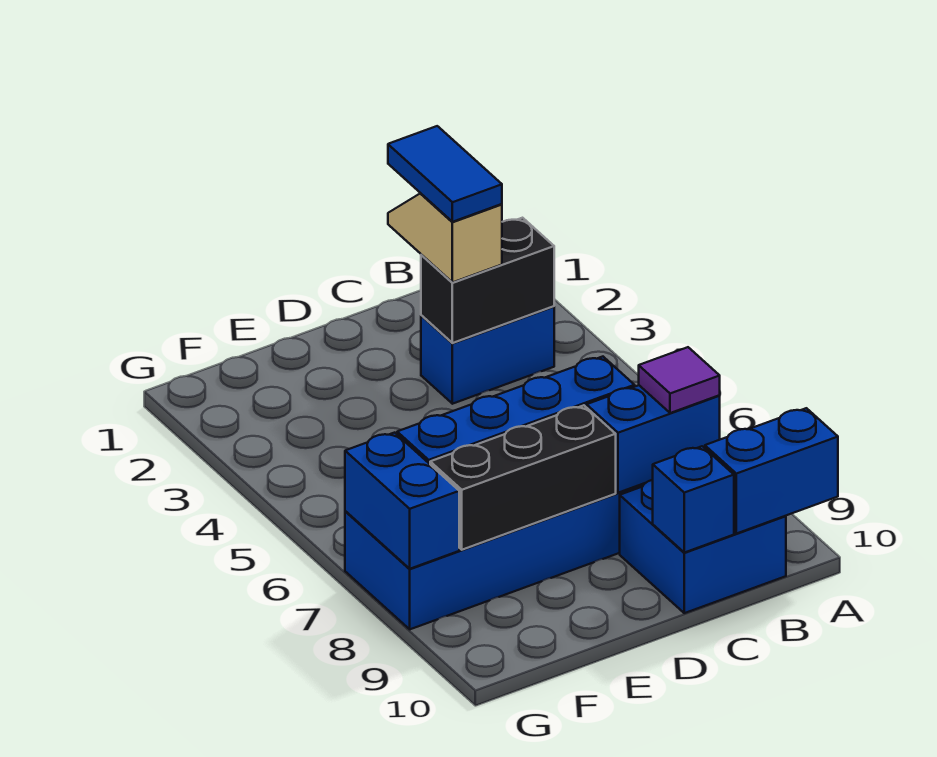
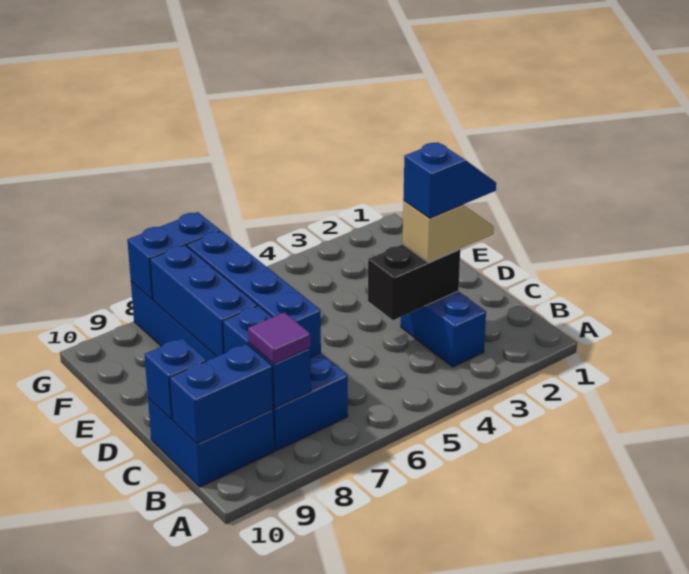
blue 1x2 brick [705,408,838,534] -> blue 1x2 brick turned to [170,344,273,444]
black 1x2 brick [421,218,554,343] -> black 1x2 brick turned to [368,244,460,320]
blue 1x2 tile [388,126,502,222] -> blue 1x2 slope [403,142,496,218]
black 1x3 brick [430,405,616,550] -> blue 1x3 brick [150,245,257,357]

